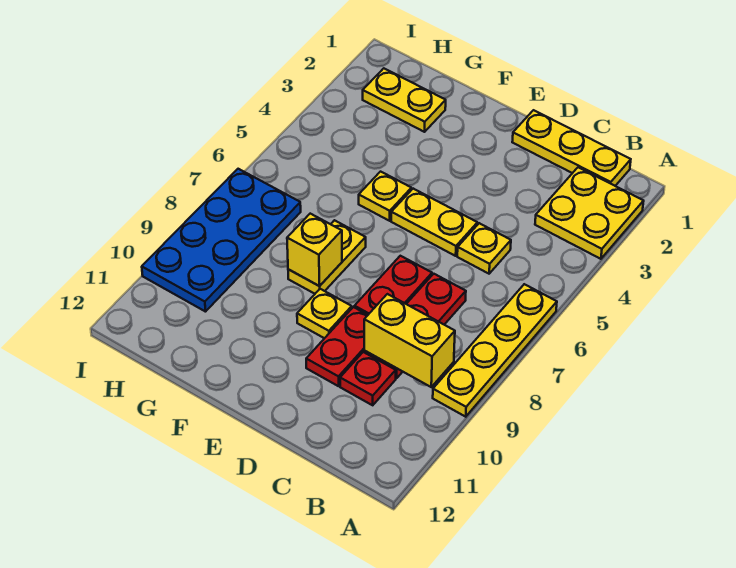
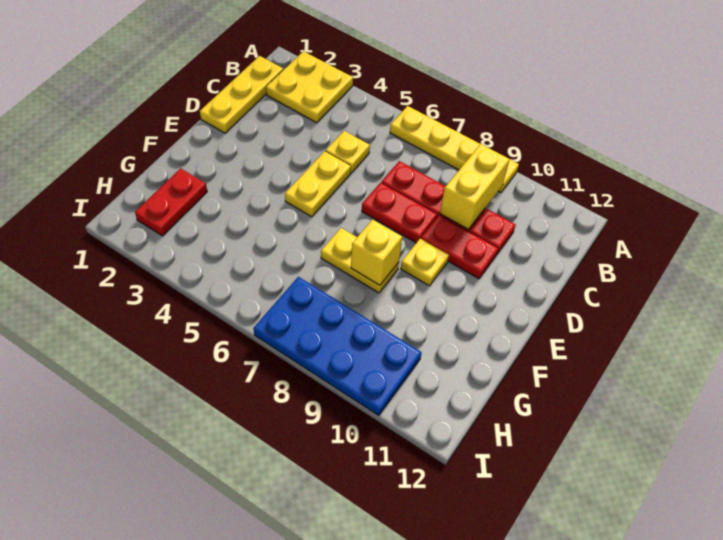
yellow 1x1 plate [359,172,411,221] -> none
yellow 1x2 plate [363,68,446,132] -> red 1x2 plate [135,168,207,236]

